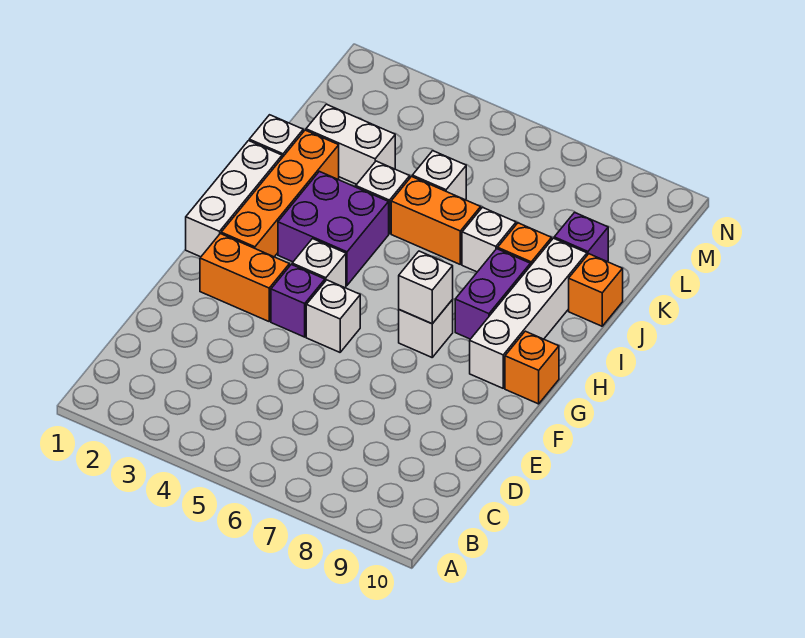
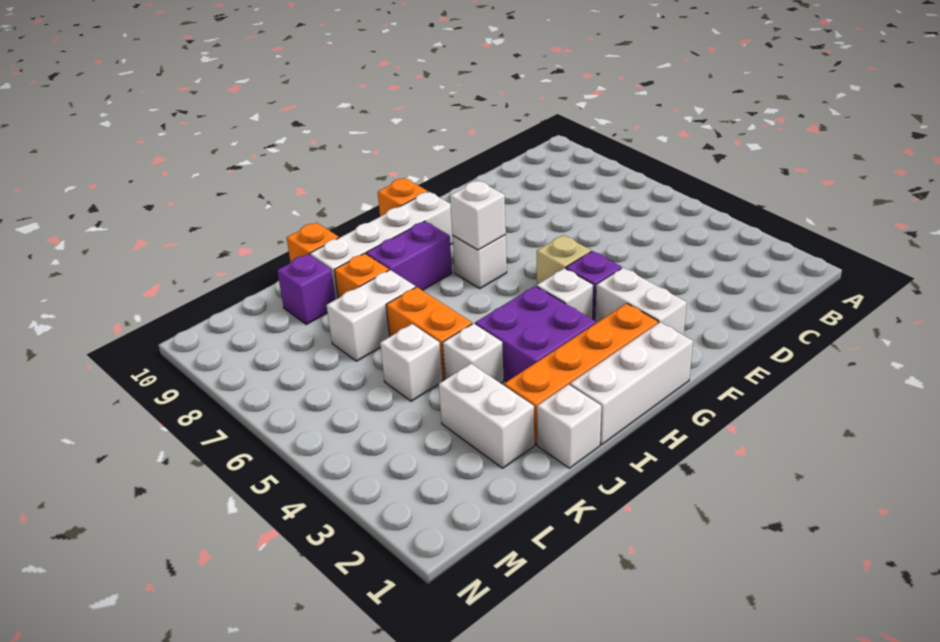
orange 1x2 brick [200,234,289,321] -> white 1x2 brick [595,268,687,335]
white 1x1 brick [306,280,360,352] -> tan 1x1 brick [537,235,591,284]
white 1x1 brick [462,207,516,272] -> white 1x2 brick [327,270,416,361]

